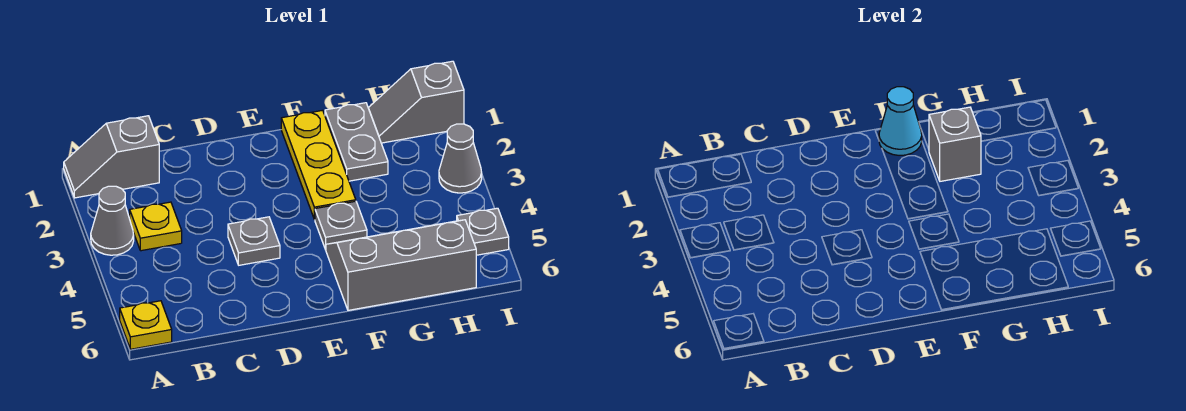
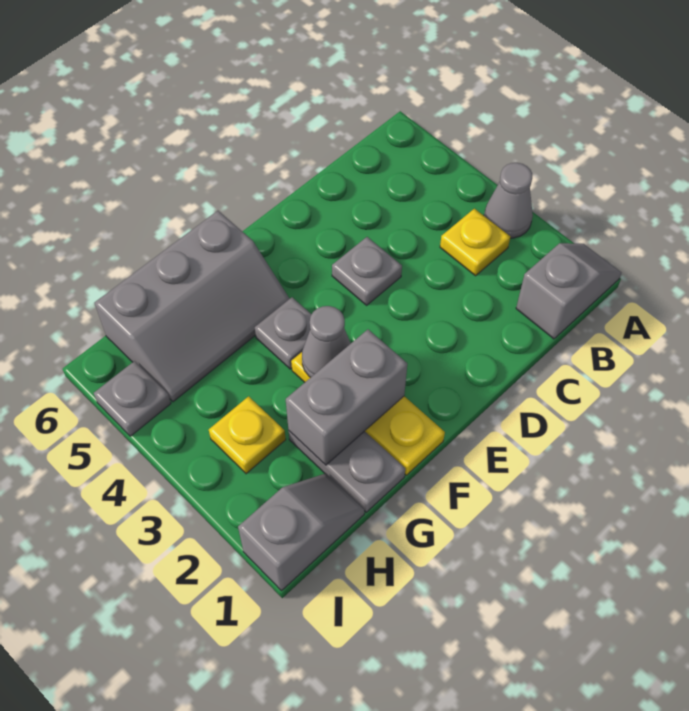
yellow 1x1 plate [120,301,172,349] -> yellow 1x1 plate moved to [209,396,286,474]
cyan 1x1 cone [879,87,922,155] -> none
grey 1x1 brick [929,107,981,181] -> grey 1x2 brick [286,330,407,465]
grey 1x1 cone [439,124,482,193] -> grey 1x1 cone moved to [302,306,351,378]

